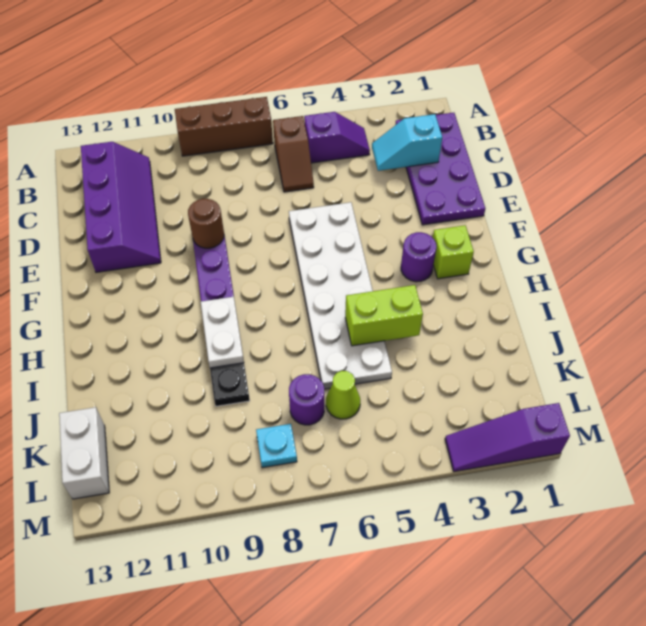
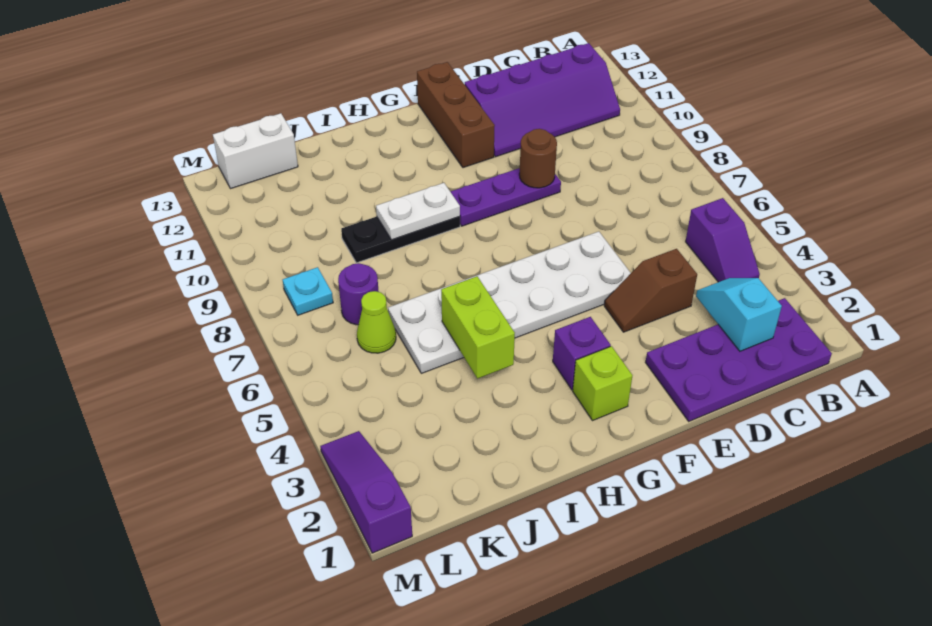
brown 1x3 brick [175,97,273,156] -> brown 1x3 brick moved to [417,62,495,168]
brown 1x2 slope [273,116,314,192] -> brown 1x2 slope moved to [604,249,697,332]
purple 1x1 round brick [401,232,437,282] -> purple 1x1 brick [553,317,611,390]

